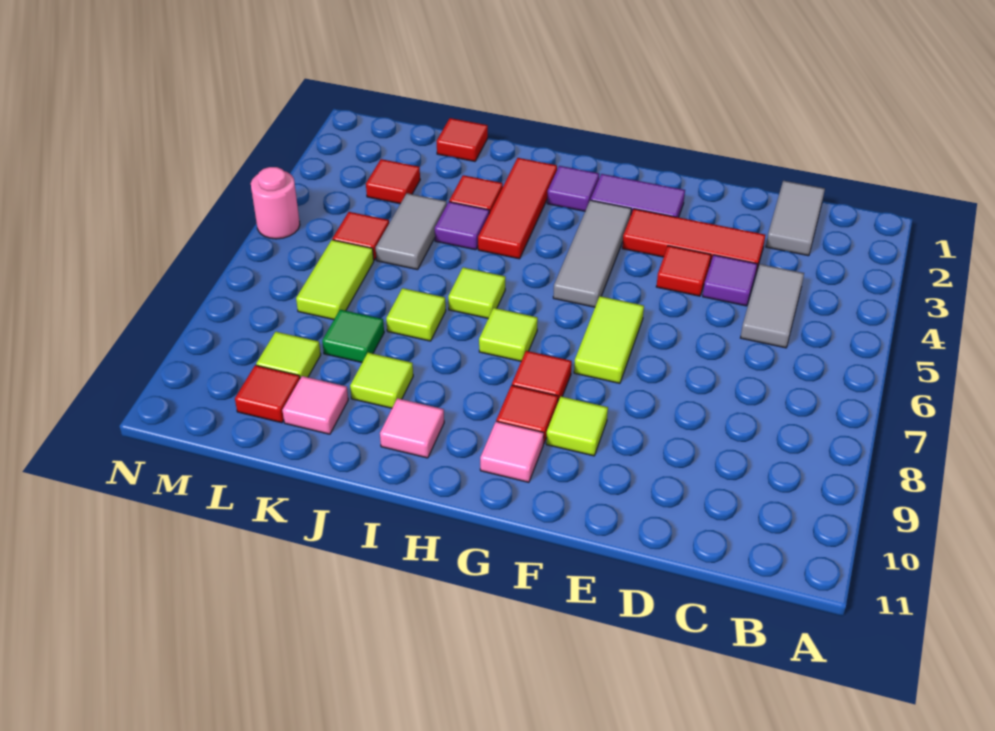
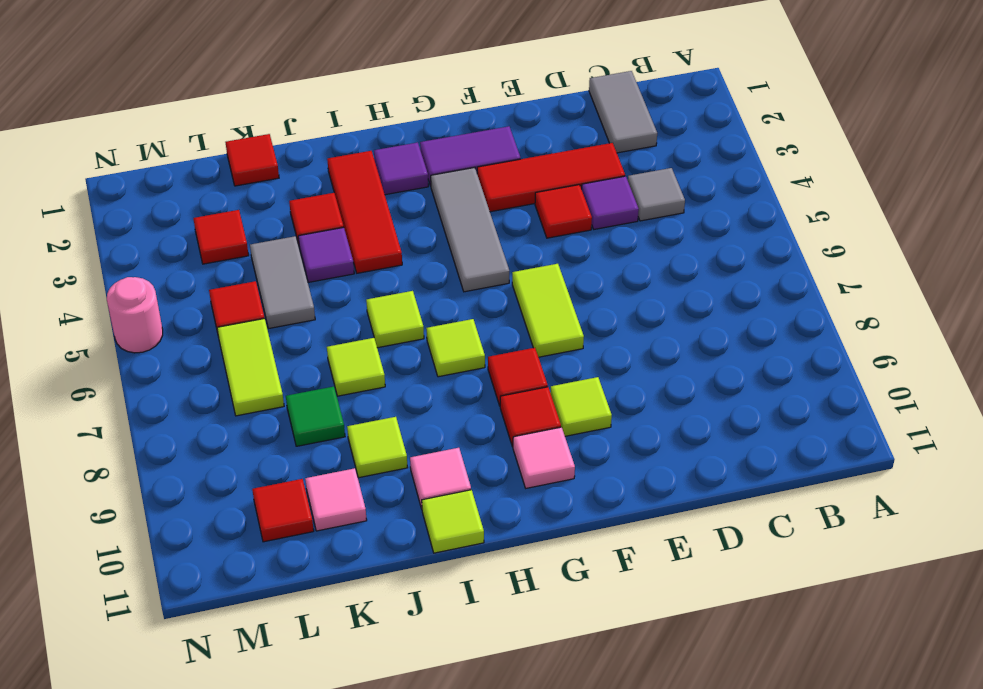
grey 1x2 tile [741,264,804,348] -> grey 1x1 tile [628,168,685,221]
lime 1x1 tile [256,332,321,378] -> lime 1x1 tile moved to [422,490,484,553]

